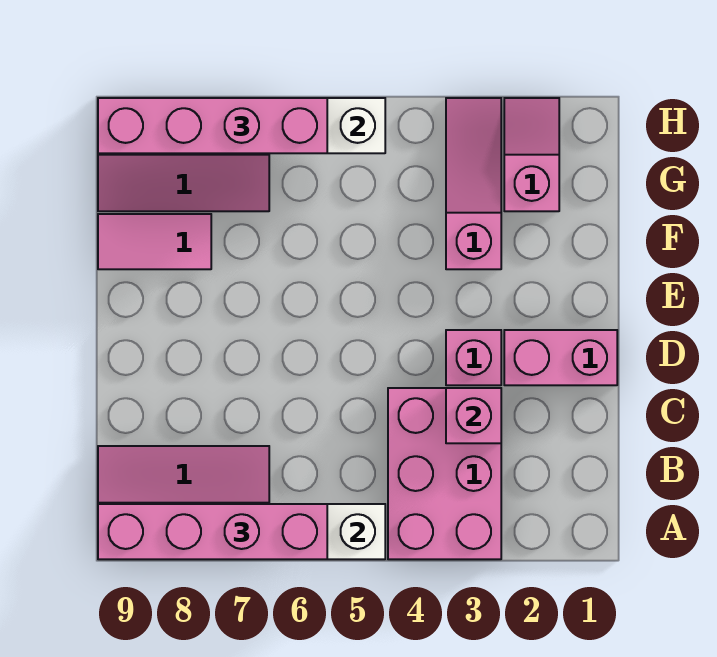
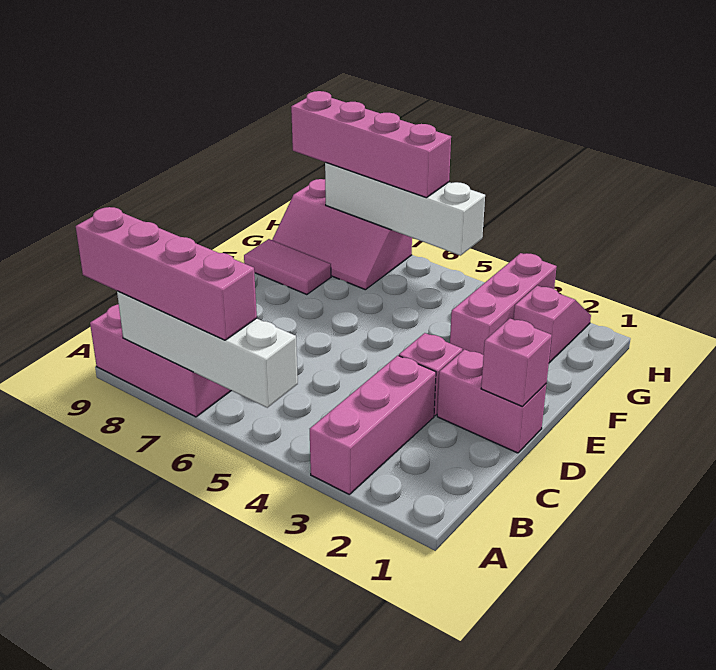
pink 2x3 brick [388,388,501,559] -> pink 1x3 brick [310,355,436,494]
pink 1x1 brick [446,388,501,443] -> pink 1x1 brick moved to [481,319,552,407]
pink 1x3 slope [446,98,501,269] -> pink 1x3 brick [450,253,557,355]

